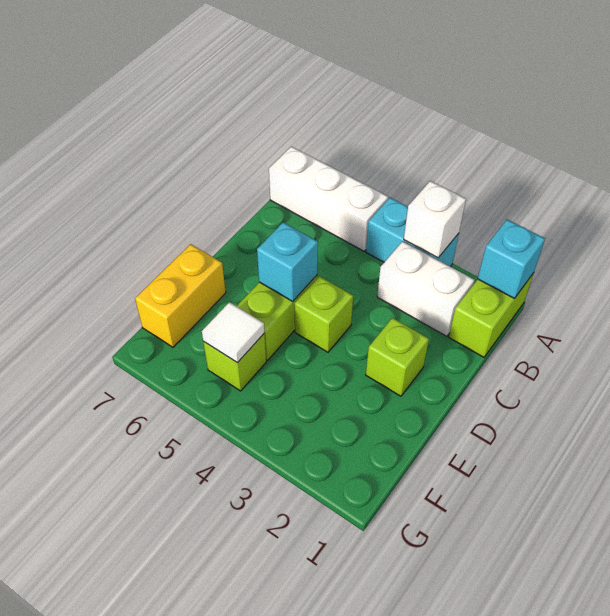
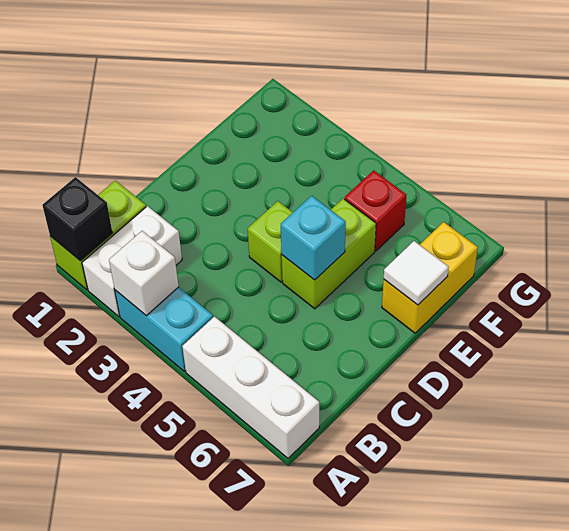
cyan 1x1 brick [478,220,545,299] -> black 1x1 brick [42,177,112,261]
white 1x2 brick [377,241,474,336] -> white 1x2 brick turned to [82,206,182,316]
lime 1x1 brick [366,318,429,396] -> none
lime 1x1 brick [203,334,266,391] -> red 1x1 brick [345,170,407,251]
white 1x1 tile [202,302,264,363] -> white 1x1 tile moved to [384,241,449,305]

